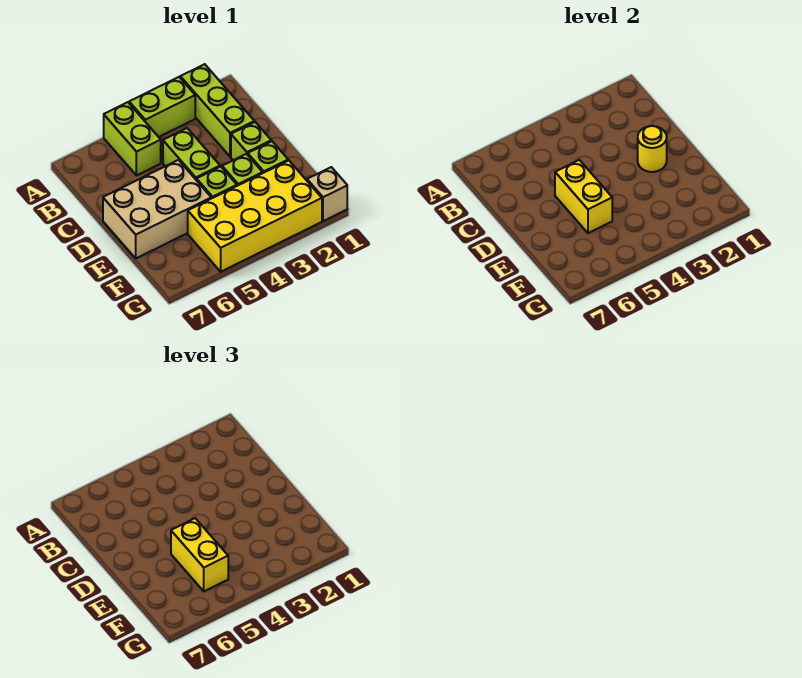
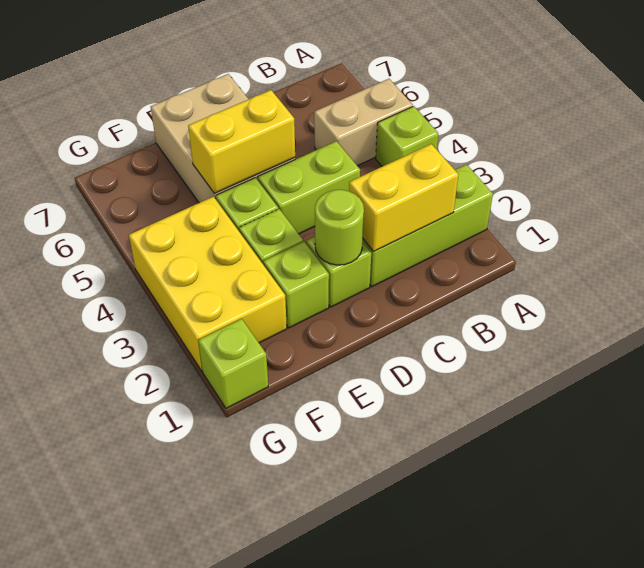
lime 1x2 brick [129,77,195,137] -> lime 1x1 brick [376,106,438,166]
lime 1x2 brick [104,102,161,176] -> tan 1x2 brick [314,79,413,166]
yellow 1x1 round brick [638,126,667,172] -> lime 1x1 round brick [315,190,364,265]
yellow 1x2 brick [171,518,228,591] -> yellow 1x2 brick moved to [349,144,458,252]
yellow 2x4 brick [188,160,322,272] -> yellow 2x3 brick [129,197,287,371]
tan 1x1 brick [307,167,347,221] -> lime 1x1 brick [198,319,268,408]

